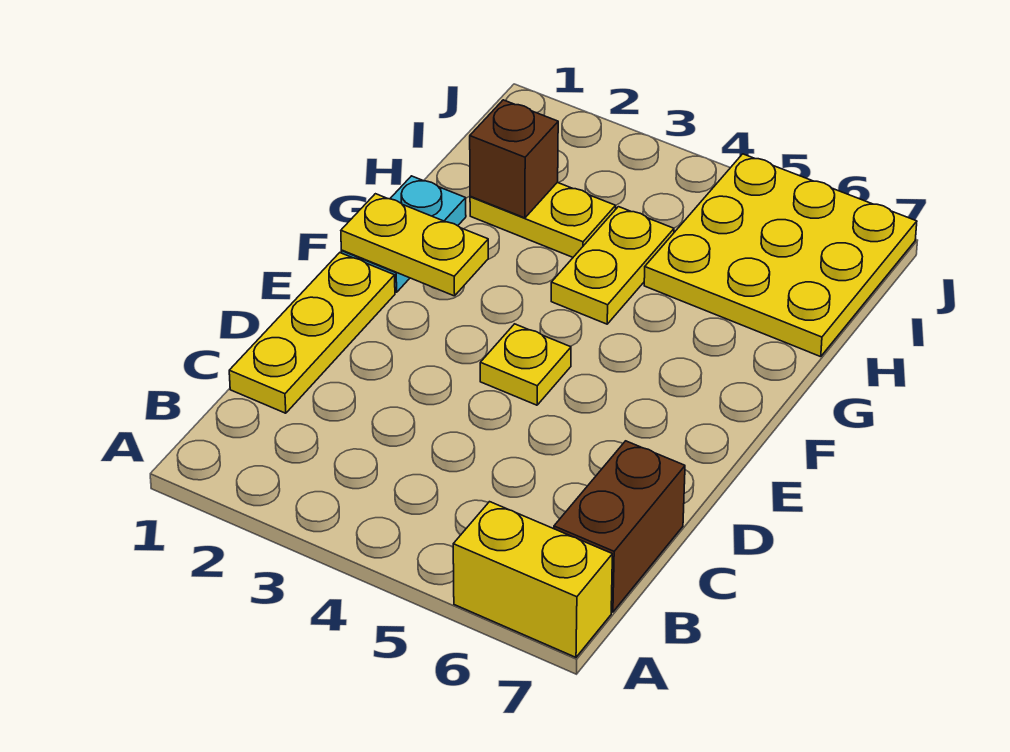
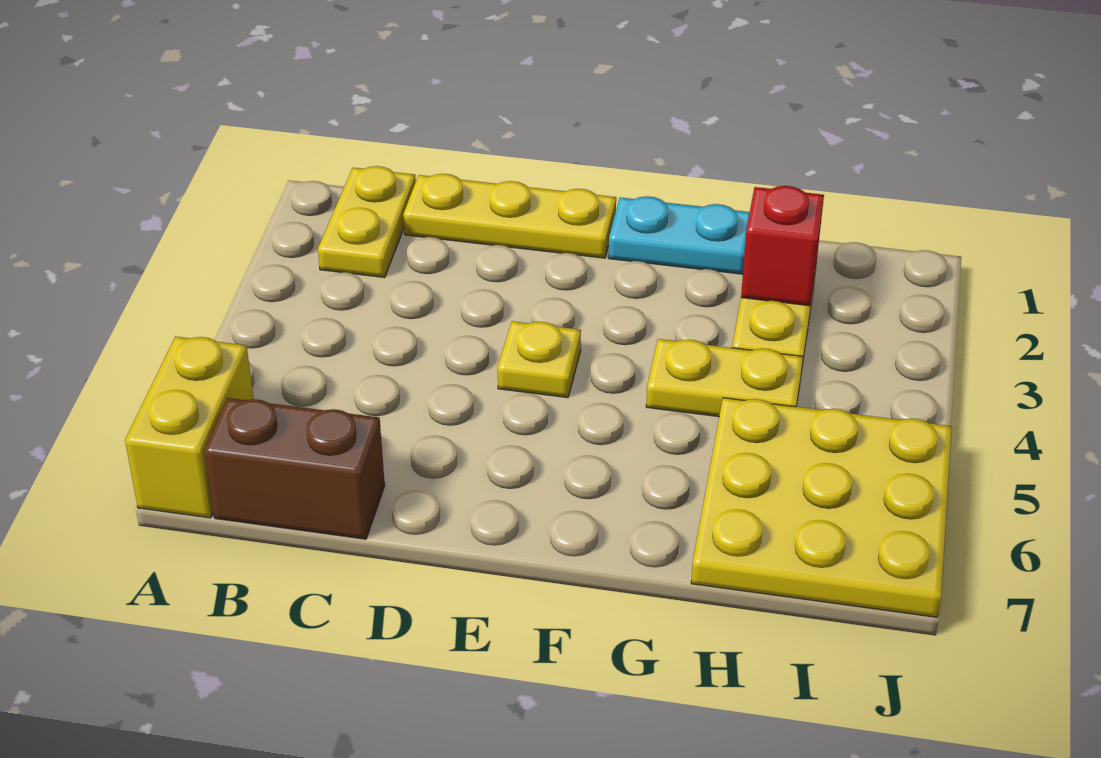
yellow 1x2 plate [341,194,488,296] -> yellow 1x2 plate moved to [318,166,416,278]
brown 1x1 brick [470,100,558,218] -> red 1x1 brick [741,186,824,306]

